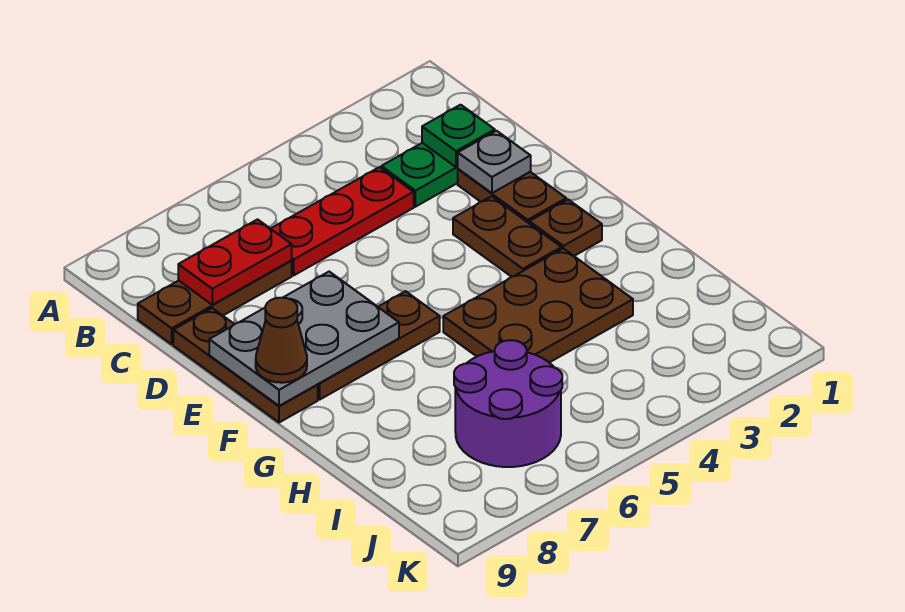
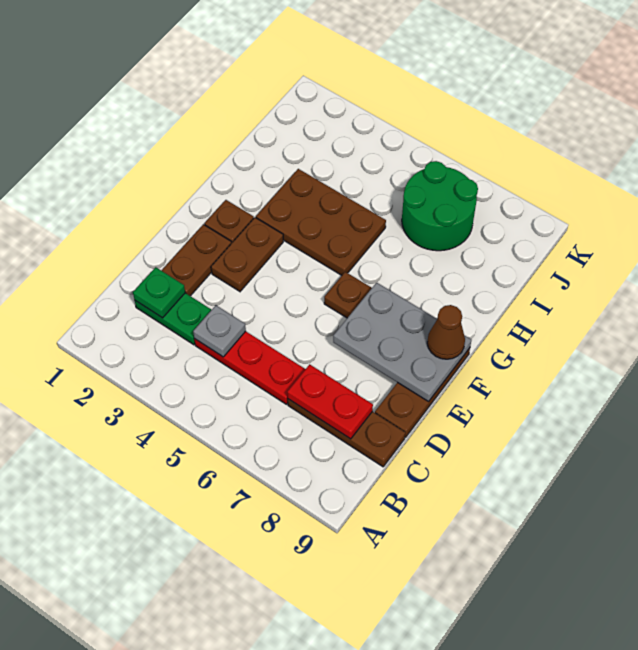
grey 1x1 plate [458,131,531,193] -> grey 1x1 plate moved to [193,305,246,357]
purple 2x2 round brick [454,340,562,467] -> green 2x2 round brick [402,161,478,251]

